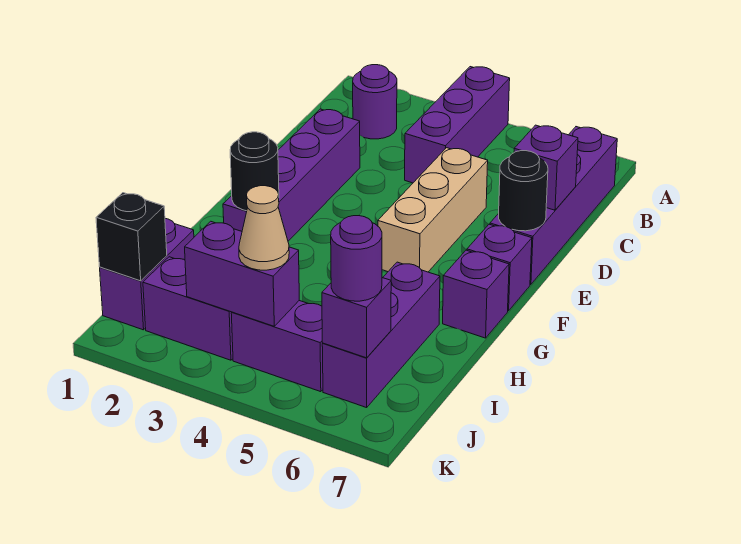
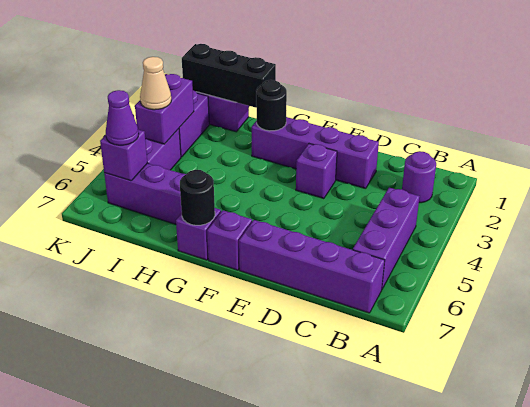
purple 1x3 brick [405,67,510,183] -> purple 1x3 brick turned to [353,188,420,289]
tan 1x3 brick [378,148,488,272] -> none
purple 1x1 brick [514,125,578,210] -> purple 1x1 brick moved to [296,144,337,199]
black 1x1 round brick [499,151,548,231] -> black 1x1 round brick moved to [180,170,215,225]
black 1x1 brick [96,193,167,281] -> black 1x3 brick [182,44,276,108]
purple 1x1 round brick [331,216,382,301] -> purple 1x1 cone [106,90,139,145]

